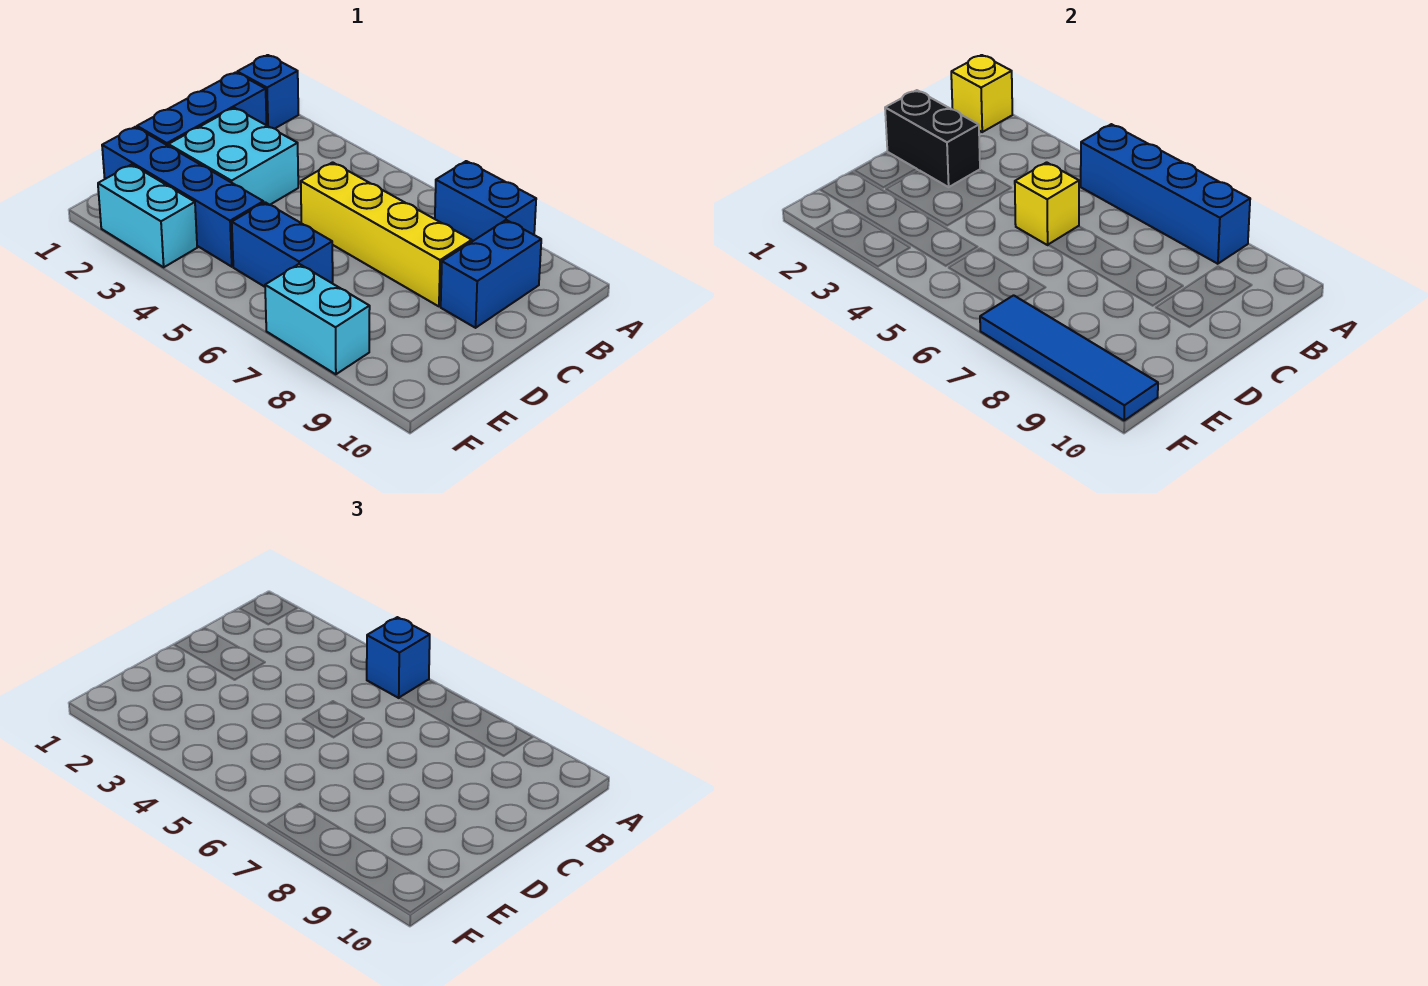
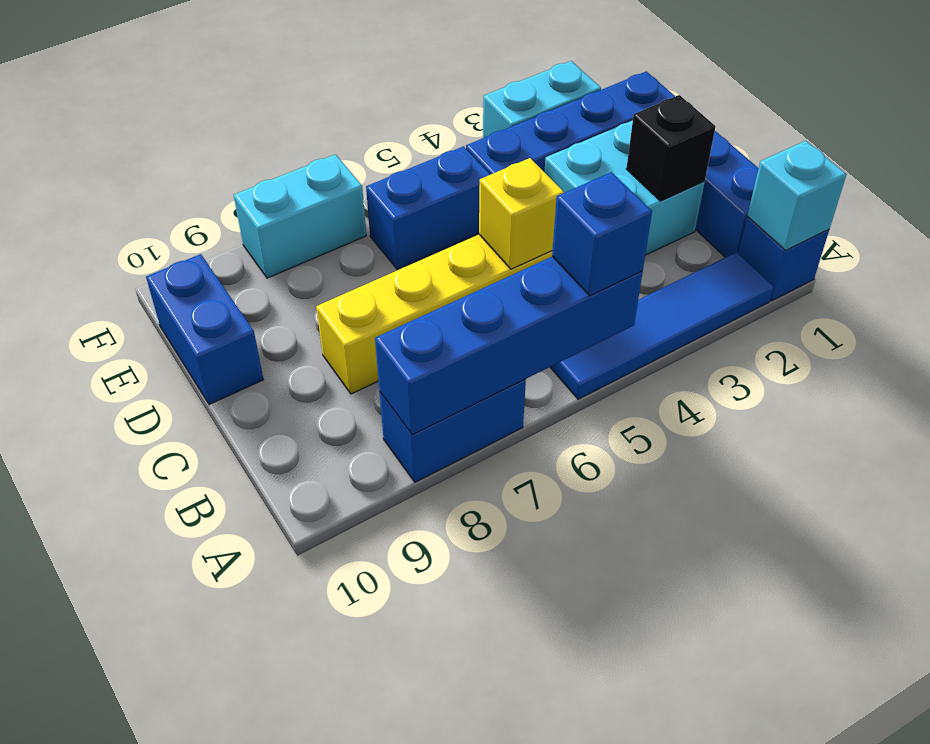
yellow 1x1 brick [951,55,1012,132] -> cyan 1x1 brick [747,141,846,250]
blue 1x2 brick [441,220,541,328] -> blue 1x2 brick moved to [146,254,263,405]
black 1x2 brick [885,90,980,187] -> black 1x1 brick [626,95,716,201]
blue 1x4 tile [980,295,1158,420] -> blue 1x4 tile moved to [550,252,773,399]

